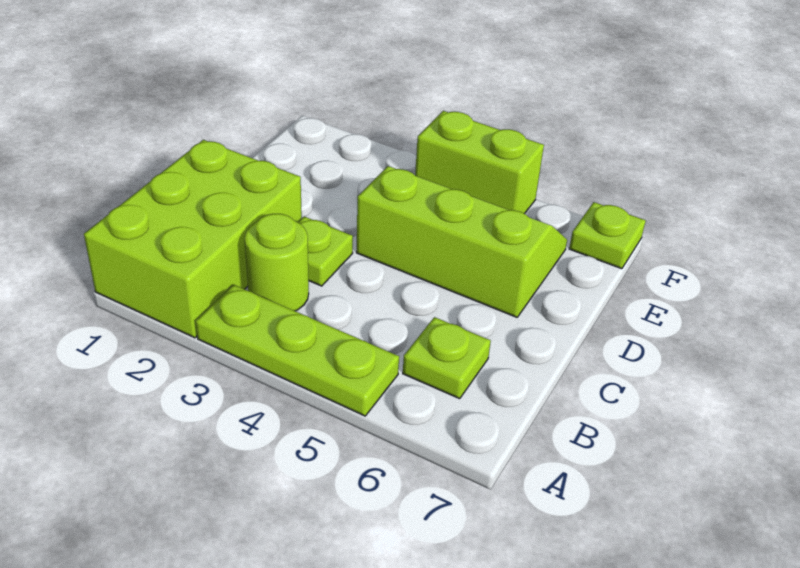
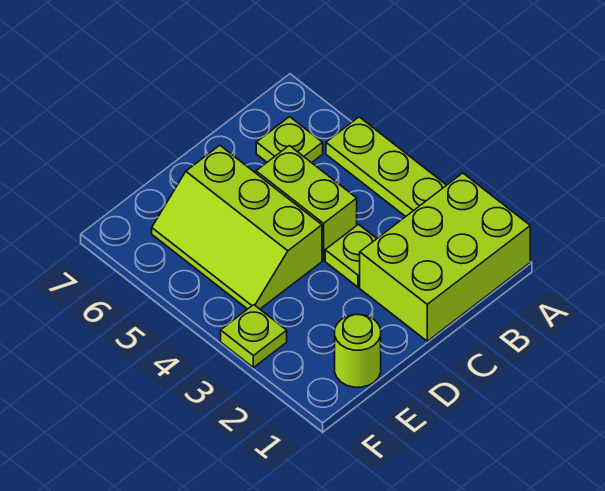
lime 1x1 round brick [244,214,309,311] -> lime 1x1 round brick moved to [335,315,381,387]
lime 1x2 brick [415,111,544,214] -> lime 1x2 brick moved to [256,146,357,260]
lime 1x1 plate [569,202,646,269] -> lime 1x1 plate moved to [221,305,287,367]

